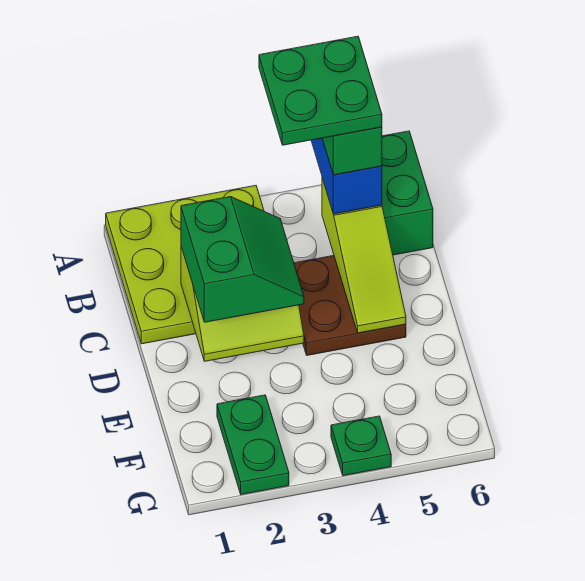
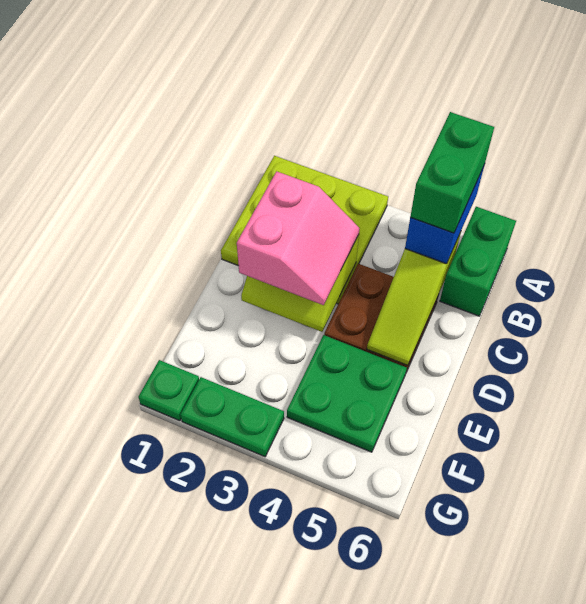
green 2x2 plate [259,36,382,145] -> green 2x2 plate moved to [287,335,407,452]
green 2x2 slope [181,197,304,322] -> pink 2x2 slope [237,171,359,305]
green 1x2 plate [217,395,289,494] -> green 1x2 plate turned to [181,377,284,457]
green 1x1 plate [331,416,391,476] -> green 1x1 plate moved to [138,360,199,421]

